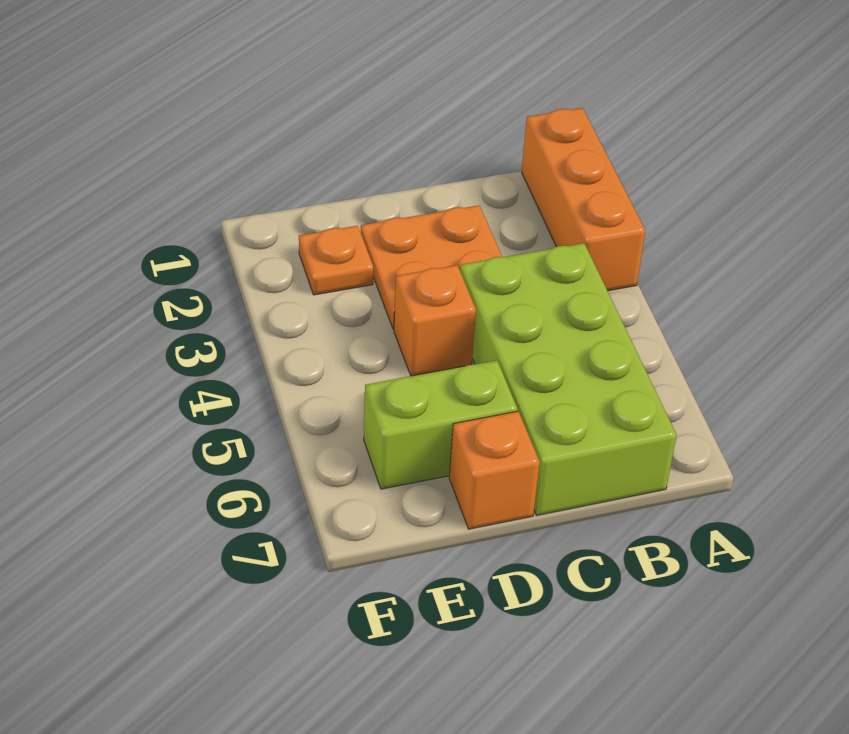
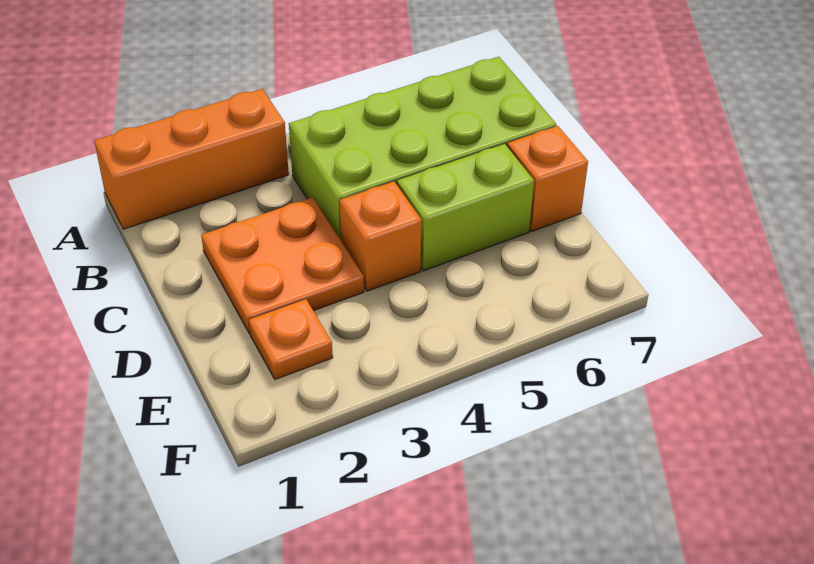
lime 1x2 brick [364,360,517,489] -> lime 1x2 brick turned to [397,144,534,271]

